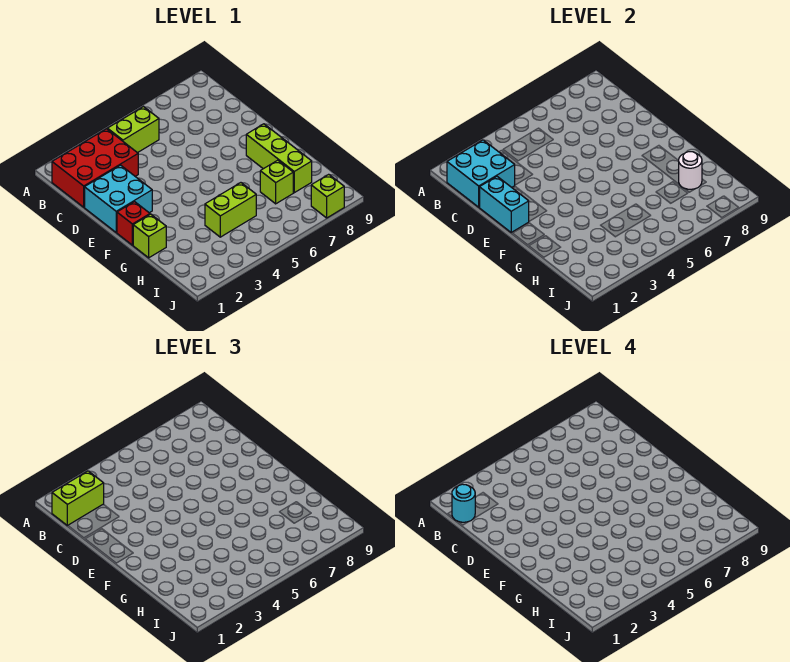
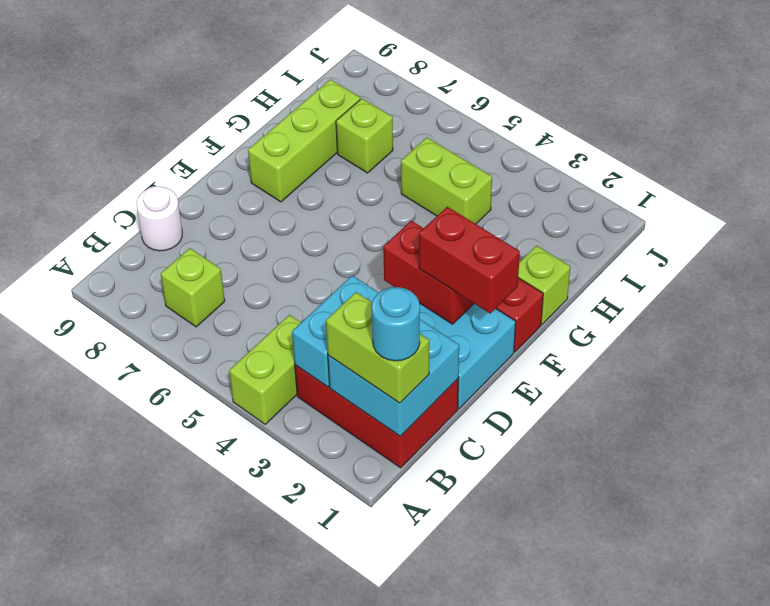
lime 1x2 brick [107,107,159,153] -> lime 1x2 brick turned to [229,315,301,424]
cyan 1x2 brick [480,177,529,232] -> cyan 1x2 brick moved to [292,275,379,387]
none -> red 1x2 brick [419,207,520,313]
none -> red 1x2 brick [383,221,474,324]
white 1x1 round brick [679,152,702,189] -> white 1x1 round brick moved to [137,186,182,251]
lime 1x1 brick [311,174,344,218] -> lime 1x1 brick moved to [161,248,225,327]

